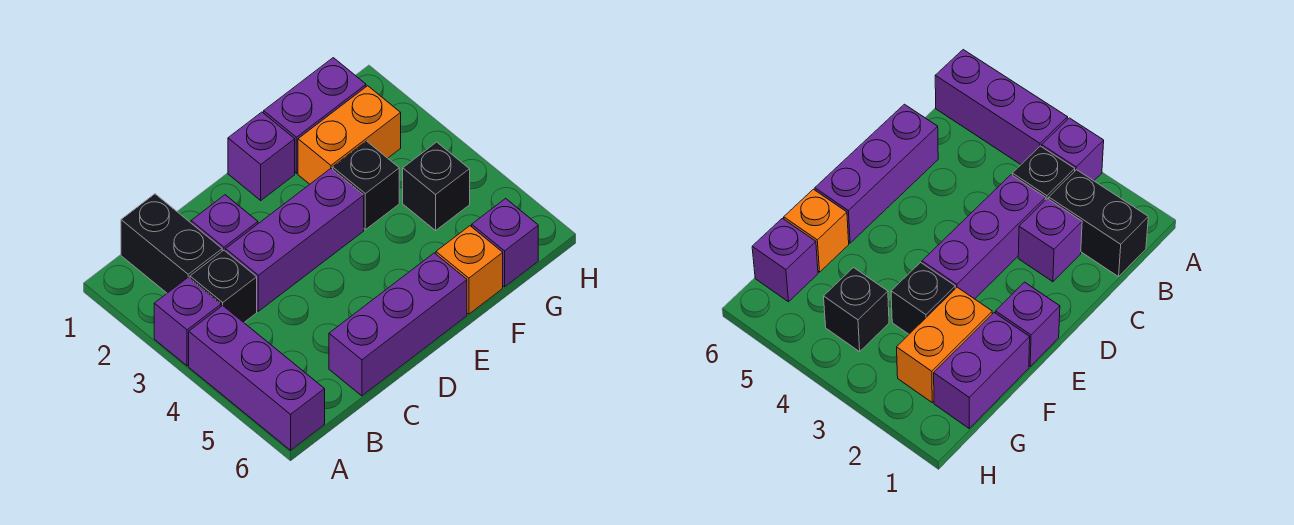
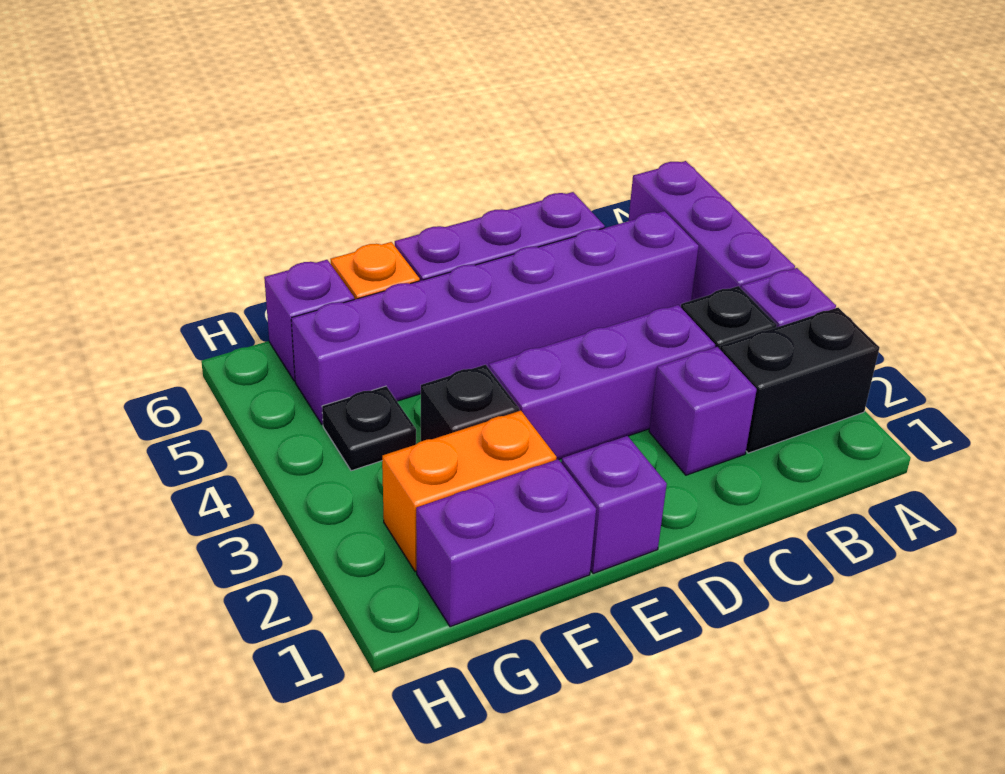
black 1x2 brick [121,194,222,293] -> black 1x2 brick turned to [720,308,879,453]
none -> purple 1x6 brick [291,211,699,425]
black 1x1 brick [403,142,470,231] -> black 1x1 plate [322,386,416,471]

